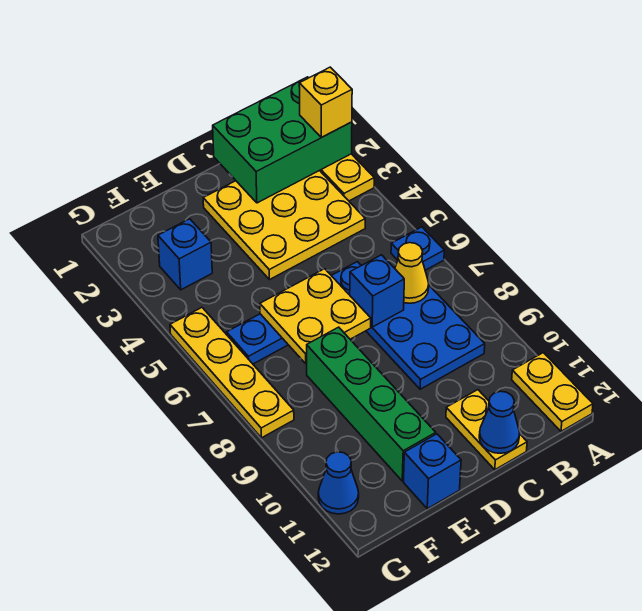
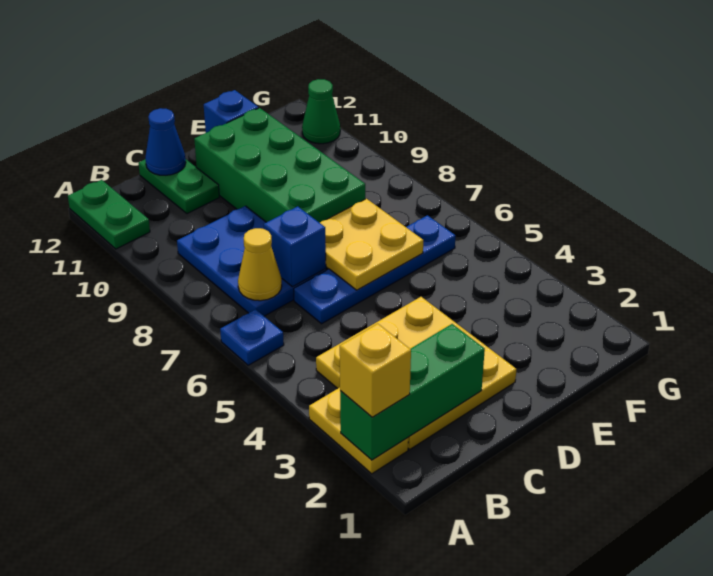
green 2x3 brick [213,77,352,203] -> green 1x3 brick [340,324,485,460]
yellow 1x2 plate [512,353,593,431] -> green 1x2 plate [68,180,150,249]
yellow 1x2 plate [446,390,527,470] -> green 1x2 plate [139,159,219,214]
green 1x4 brick [307,327,436,481] -> green 2x4 brick [194,108,365,223]
blue 1x1 brick [158,219,212,290] -> none
yellow 1x4 plate [170,308,294,438] -> none
blue 1x1 cone [318,452,359,514] -> green 1x1 cone [302,79,340,144]

